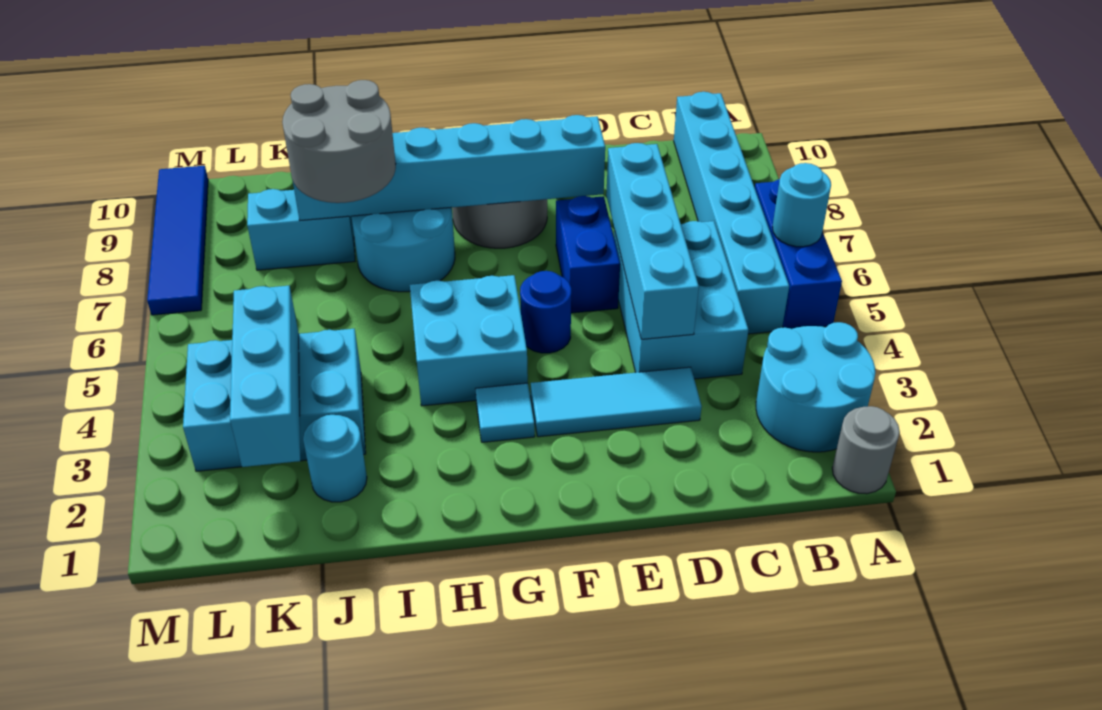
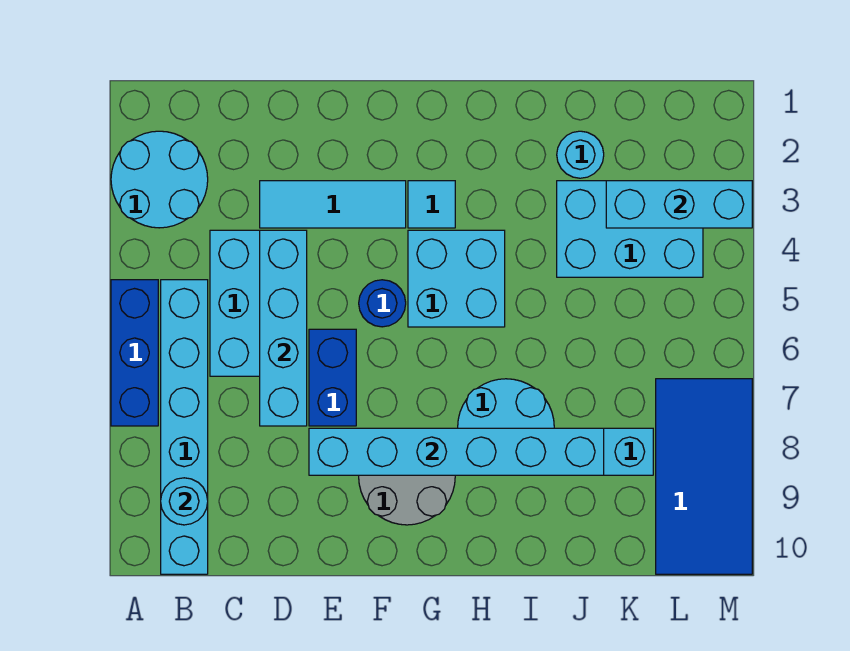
grey 1x1 round brick [832,406,900,494] -> none
cyan 1x1 round brick [772,163,831,247] -> cyan 1x1 round brick moved to [161,478,208,525]
grey 2x2 round brick [282,80,396,203] -> none
cyan 1x3 brick [230,286,300,467] -> cyan 1x3 brick turned to [606,181,752,228]
blue 1x4 tile [147,166,208,315] -> blue 2x4 tile [656,379,752,574]

